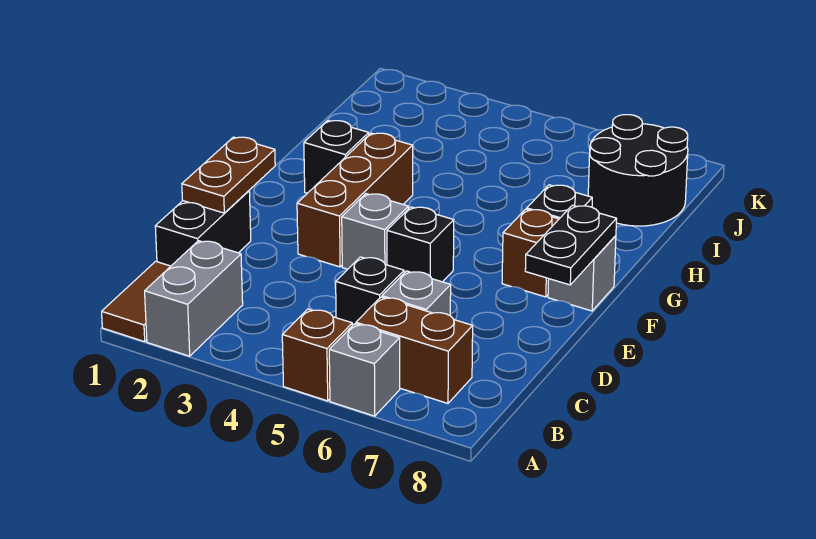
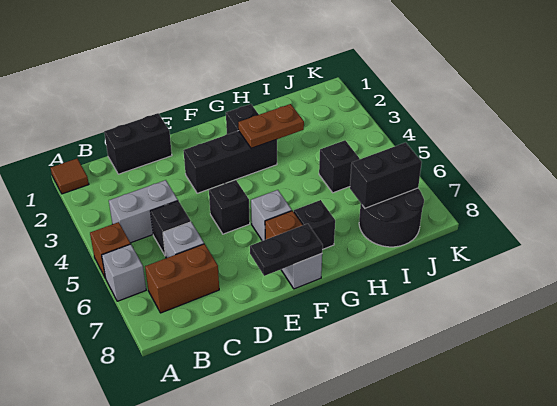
brown 1x2 tile [102,261,171,342] -> brown 1x1 tile [51,159,89,194]
grey 1x2 brick [145,241,243,356] -> grey 1x2 brick moved to [109,180,178,243]
brown 1x2 brick [356,297,473,403] -> brown 1x2 brick turned to [145,244,219,313]
brown 1x2 plate [182,137,275,213] -> brown 1x2 plate moved to [238,104,304,148]
brown 1x3 brick [297,133,413,267] -> black 1x3 brick [183,131,277,193]
grey 1x1 brick [342,194,408,269] -> grey 1x1 brick moved to [251,190,292,241]
none -> black 1x1 brick [319,140,359,193]
none -> black 1x2 brick [350,142,422,208]

